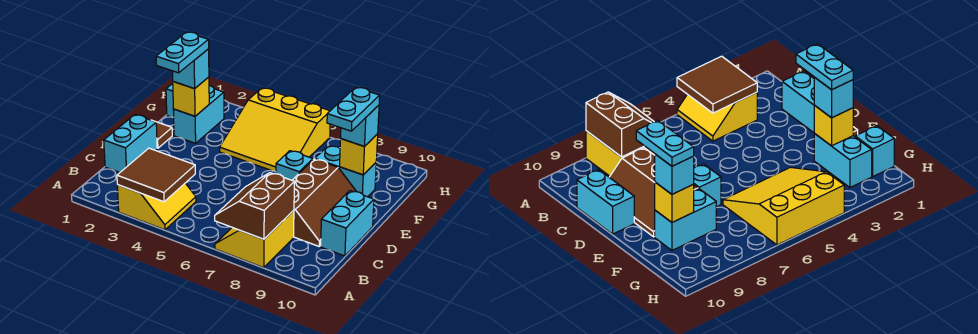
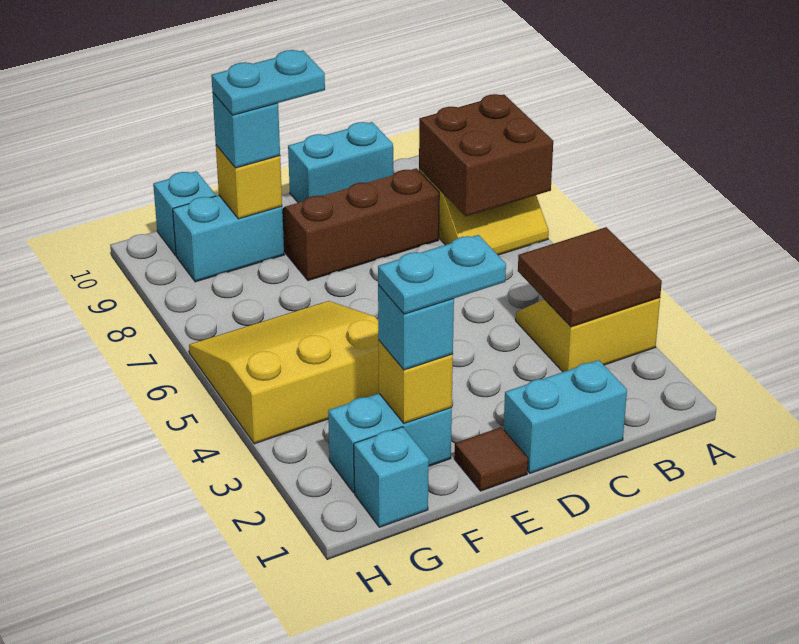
brown 2x2 slope [215,173,295,239] -> brown 2x2 brick [419,94,553,216]
cyan 1x1 brick [276,151,313,180] -> cyan 1x1 brick moved to [153,171,216,256]
yellow 3x3 slope [220,88,330,172] -> yellow 3x3 slope turned to [189,301,379,444]
cyan 1x2 brick [315,146,376,197] -> cyan 1x2 brick turned to [173,195,284,282]

